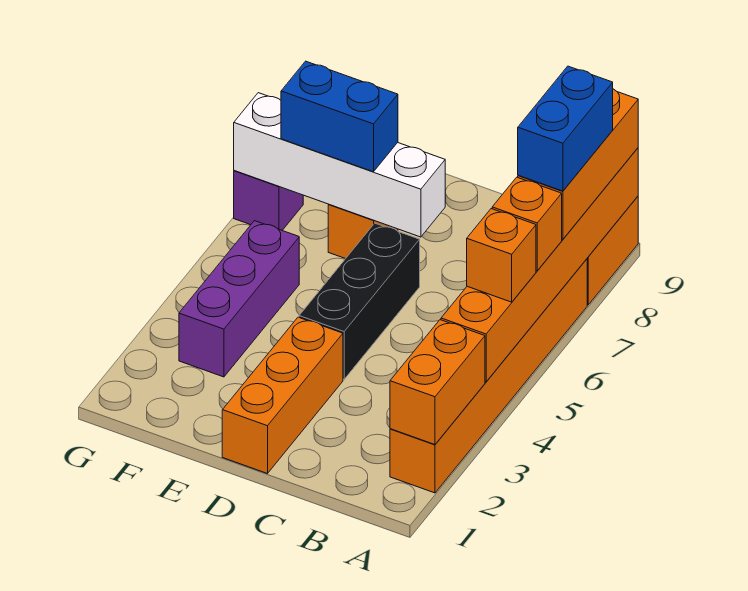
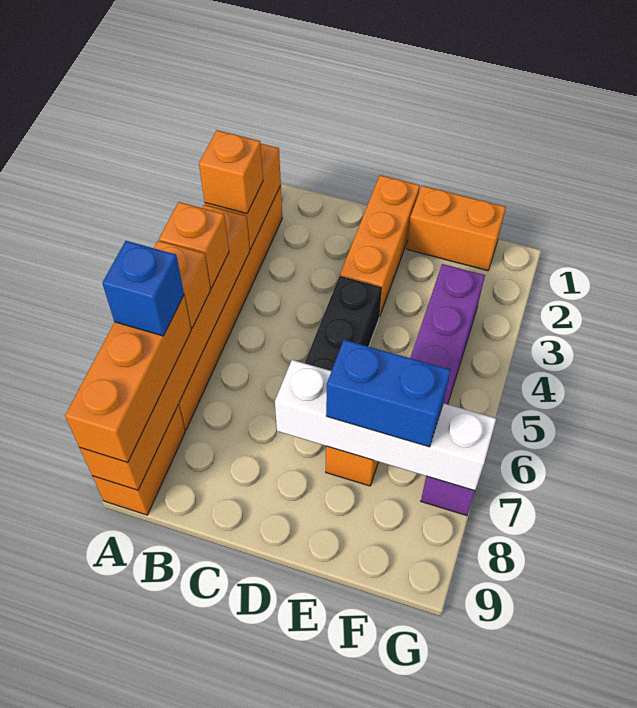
none -> orange 1x1 brick [199,130,263,214]
blue 1x2 brick [518,66,613,191] -> blue 1x1 brick [102,241,184,336]
none -> orange 1x2 brick [407,186,506,271]

